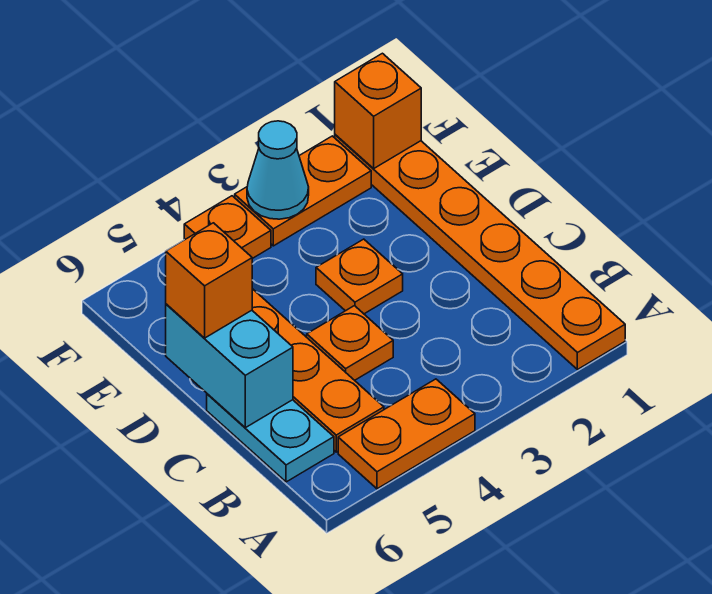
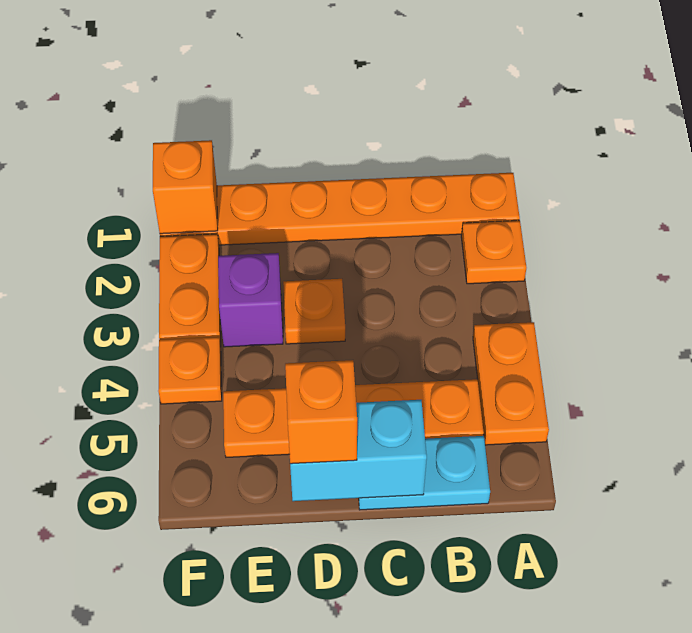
orange 1x1 plate [307,306,393,380] -> orange 1x1 plate moved to [461,220,527,284]
none -> purple 1x1 brick [218,253,283,347]
cyan 1x1 cone [247,121,309,219] -> none

